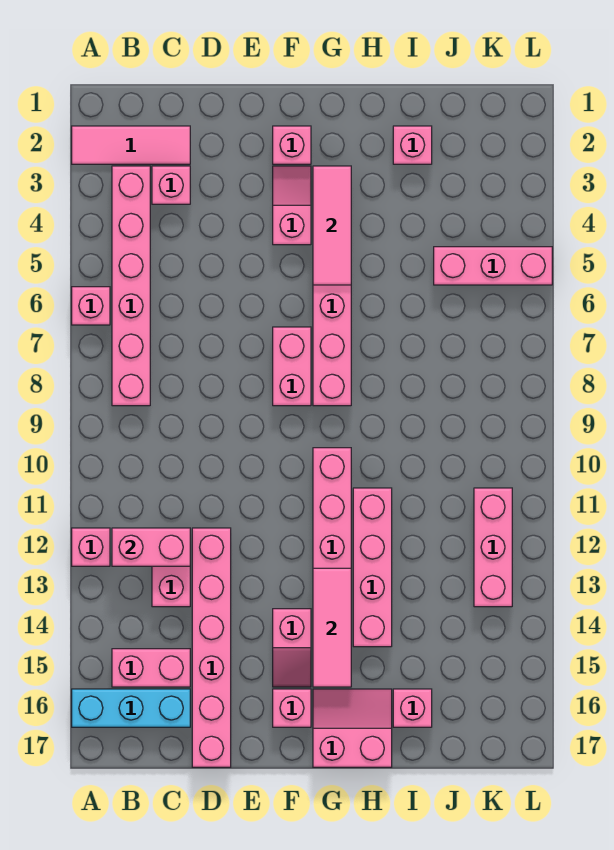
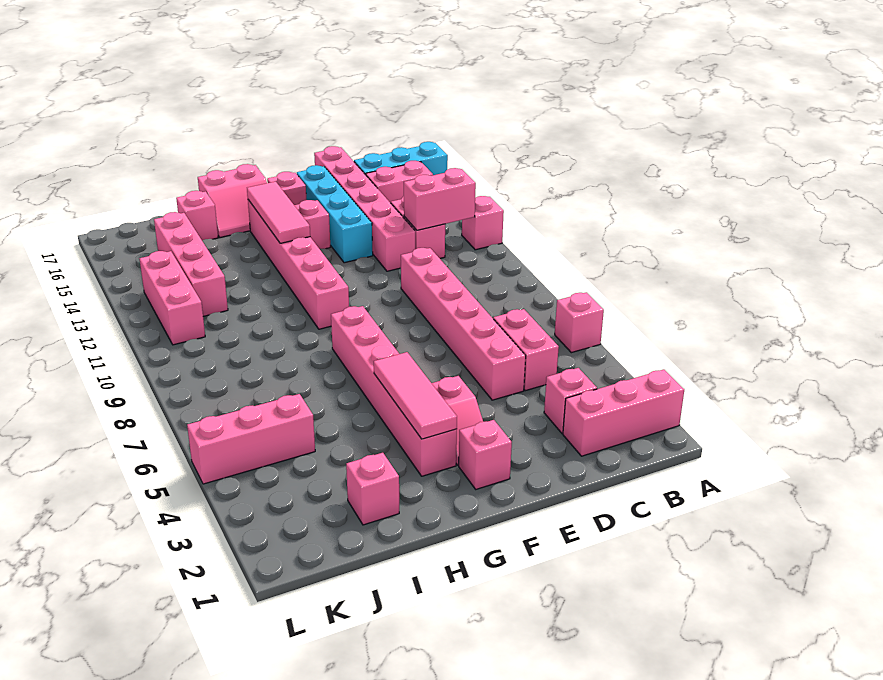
pink 1x3 tile [72,126,190,164] -> pink 1x3 brick [563,369,684,456]
pink 1x6 brick [112,166,150,406] -> pink 1x6 brick moved to [401,248,526,400]
none -> cyan 1x4 brick [297,165,373,263]
pink 1x2 brick [273,327,311,406] -> pink 1x2 brick moved to [493,309,559,391]
pink 1x4 brick [353,488,392,647] -> pink 1x4 brick moved to [154,212,228,316]

